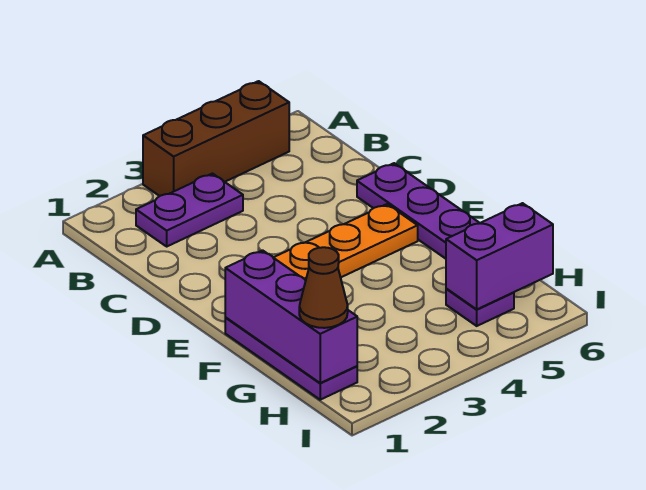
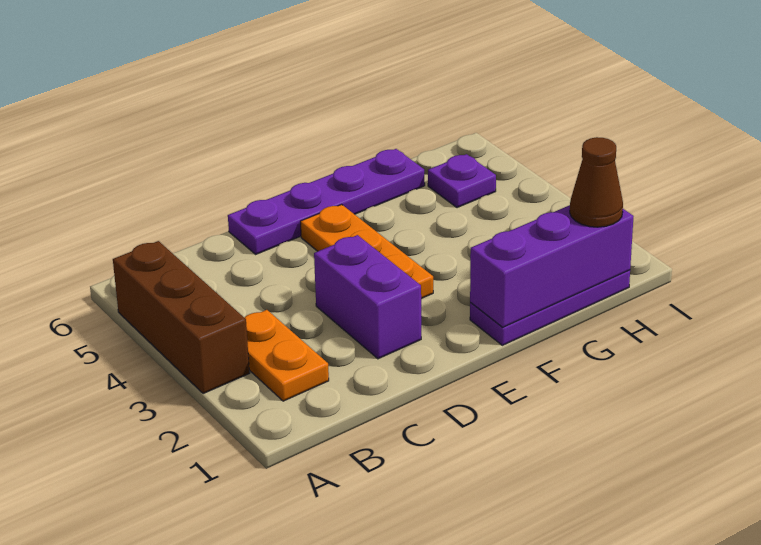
purple 1x2 plate [136,174,243,246] -> orange 1x2 plate [244,310,329,401]
purple 1x2 brick [446,203,553,310] -> purple 1x2 brick moved to [314,235,421,359]

